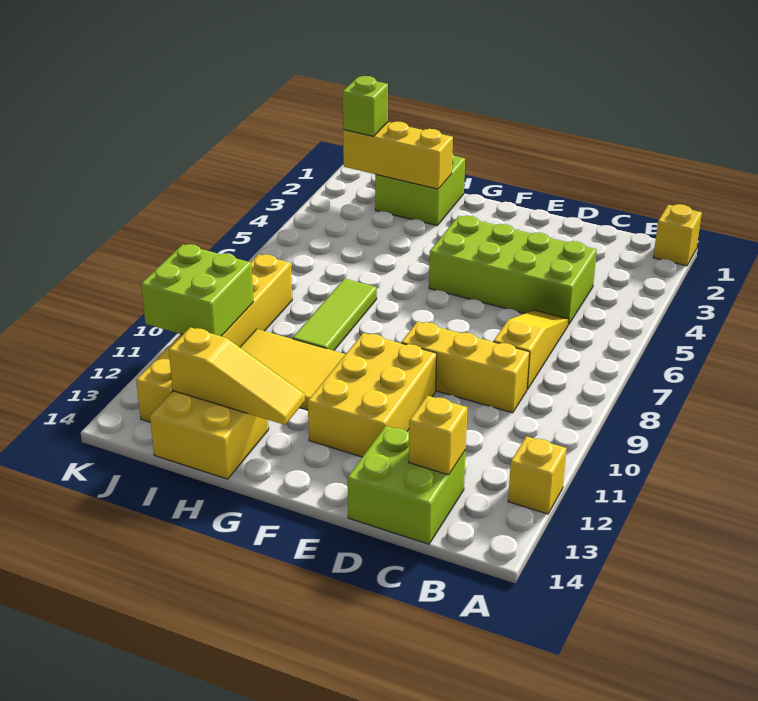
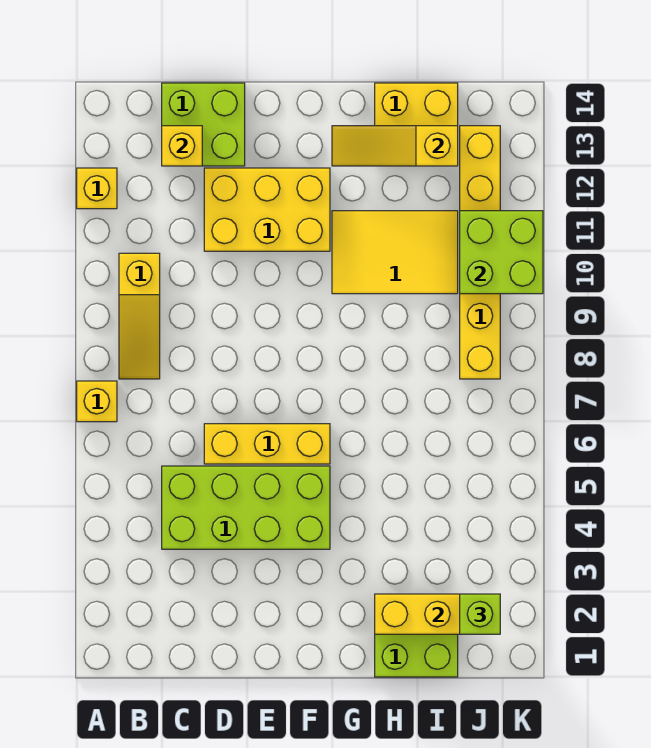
yellow 1x1 brick [653,204,702,266] -> yellow 1x1 brick moved to [77,381,117,422]
yellow 1x3 slope [493,310,569,390] -> yellow 1x3 slope moved to [119,253,160,379]
yellow 1x3 brick [401,322,530,413] -> yellow 1x3 brick moved to [204,424,330,464]
yellow 2x3 brick [308,333,437,457] -> yellow 2x3 brick turned to [204,168,330,251]
lime 1x3 tile [293,279,377,351] -> none

